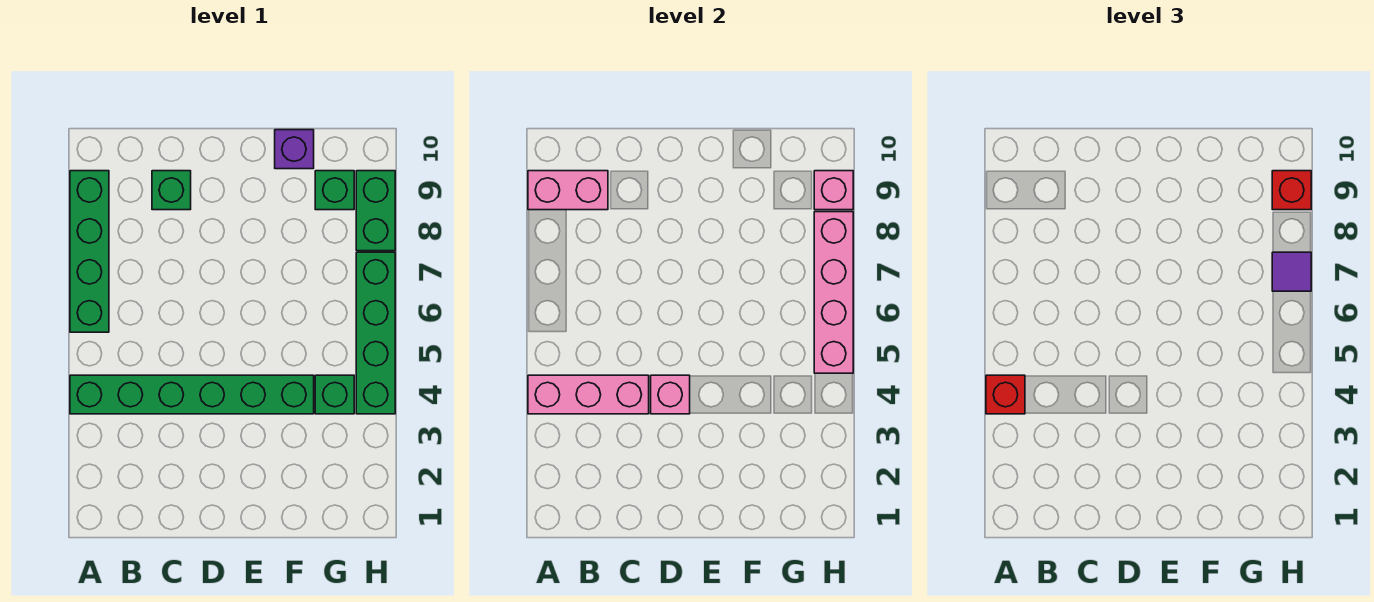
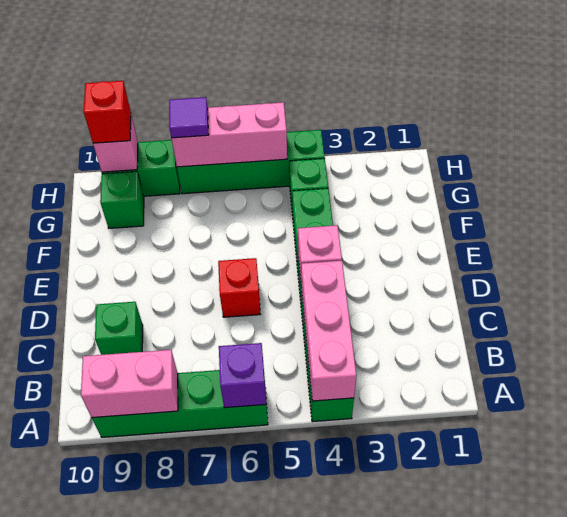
red 1x1 brick [986,375,1025,414] -> red 1x1 brick moved to [218,258,260,317]
pink 1x2 brick [528,171,608,210] -> pink 1x2 brick turned to [81,350,178,418]
purple 1x1 brick [275,130,314,169] -> purple 1x1 brick moved to [219,343,266,408]
pink 1x4 brick [814,212,853,373] -> pink 1x3 brick [171,102,287,167]

